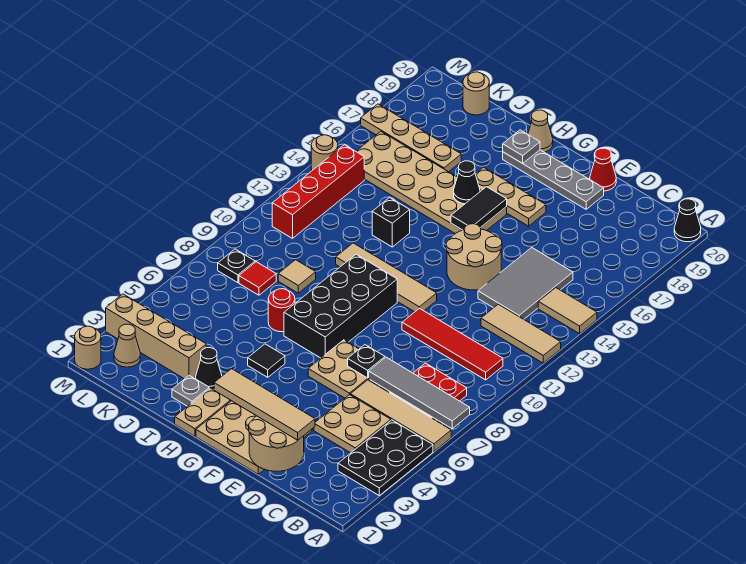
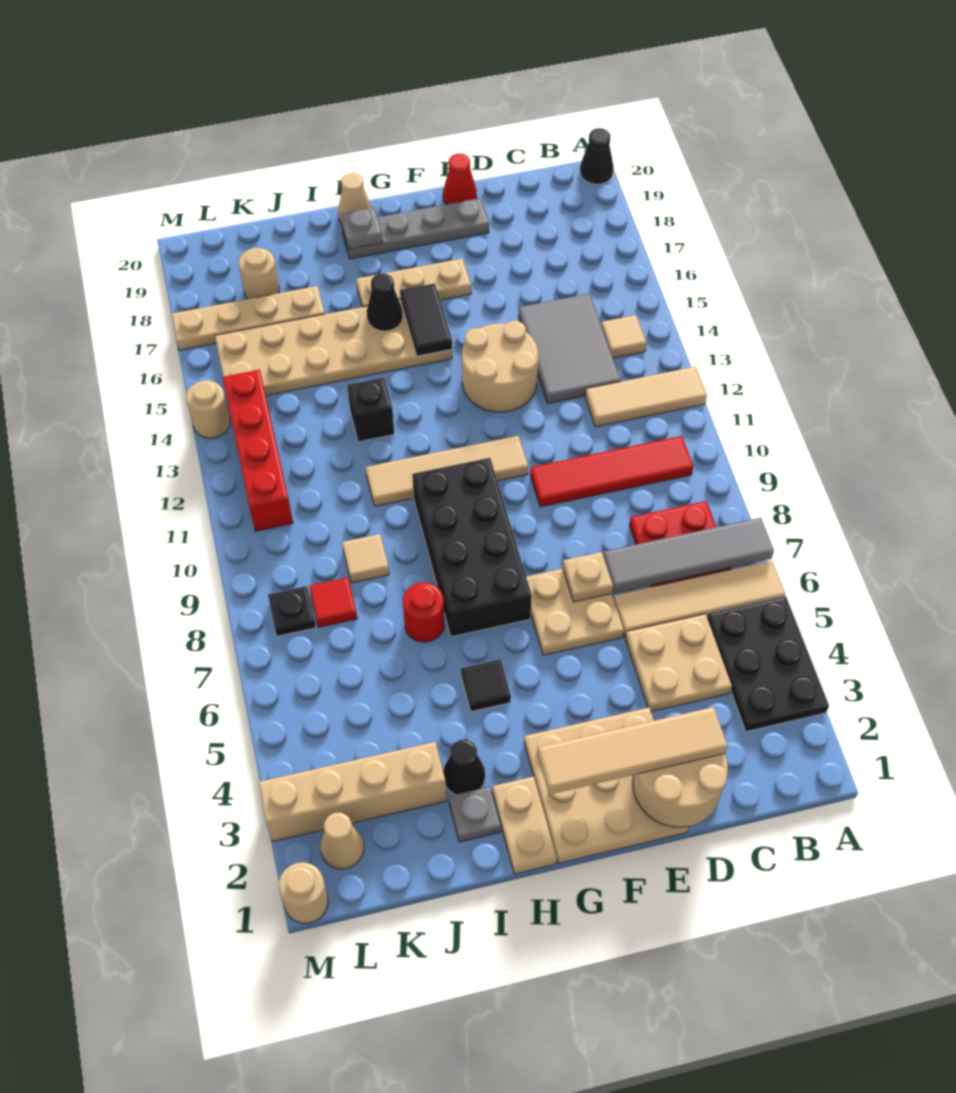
tan 1x2 tile [538,288,597,334] -> tan 1x1 tile [601,315,647,358]
black 1x1 plate [348,345,385,378] -> tan 1x1 plate [563,552,613,602]
tan 1x1 round brick [463,72,489,115] -> tan 1x1 round brick moved to [239,248,279,299]

